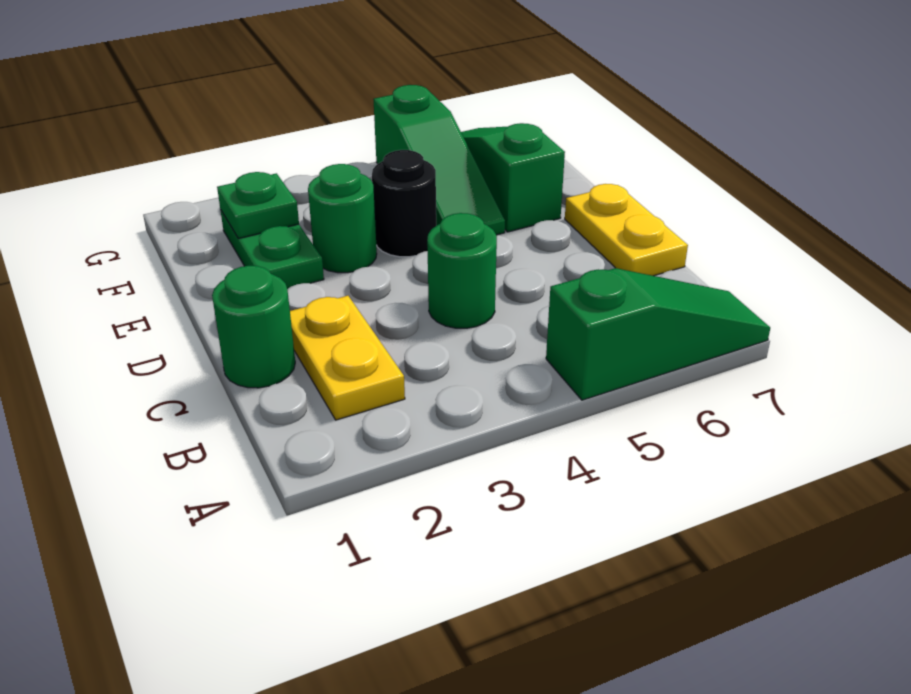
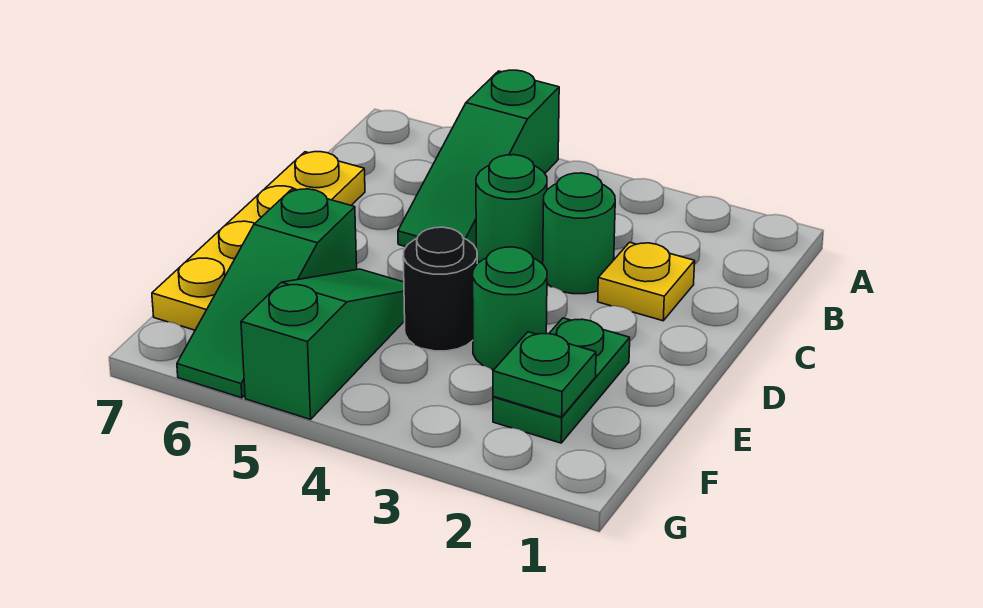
green 1x3 slope [546,268,770,400] -> green 1x3 slope turned to [398,70,559,247]
yellow 1x2 plate [290,296,405,420] -> yellow 1x1 plate [598,242,695,321]
green 1x1 round brick [212,266,295,388] -> green 1x1 round brick moved to [543,173,615,294]
yellow 1x2 plate [565,184,688,276] -> yellow 1x4 plate [152,152,365,330]

